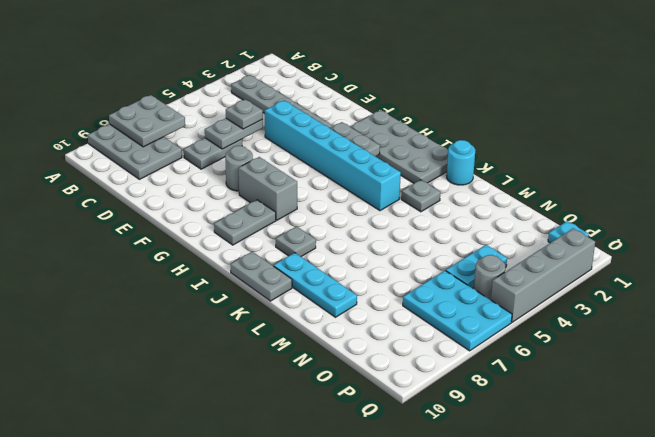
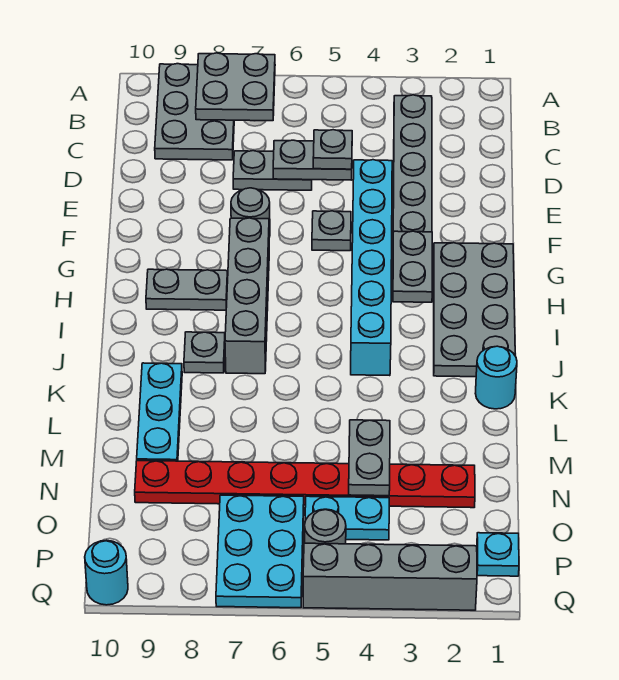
grey 1x2 brick [239,157,297,220] -> grey 1x4 brick [225,218,269,374]
grey 1x2 plate [231,252,292,301] -> grey 1x2 plate moved to [349,420,390,496]
grey 1x1 plate [401,180,440,212] -> grey 1x1 plate moved to [312,211,351,251]
none -> red 1x8 plate [135,461,475,508]
none -> cyan 1x1 round brick [85,540,128,605]

